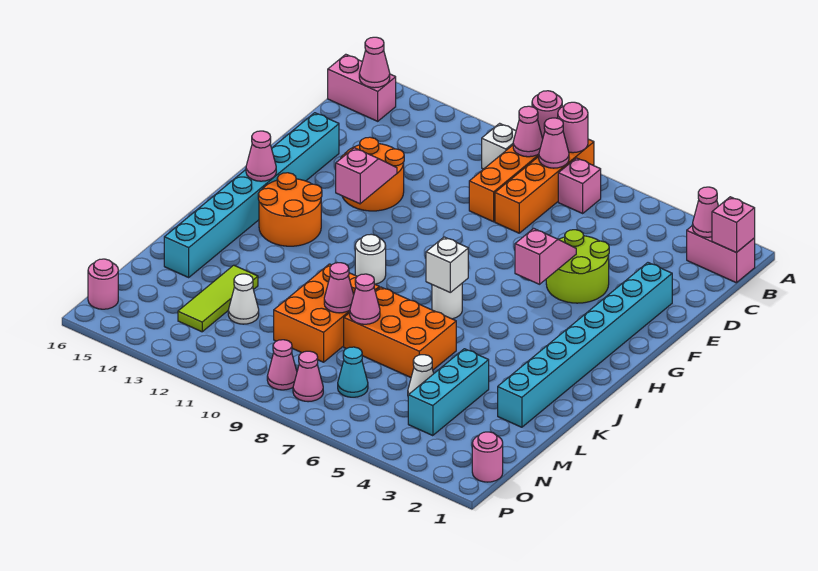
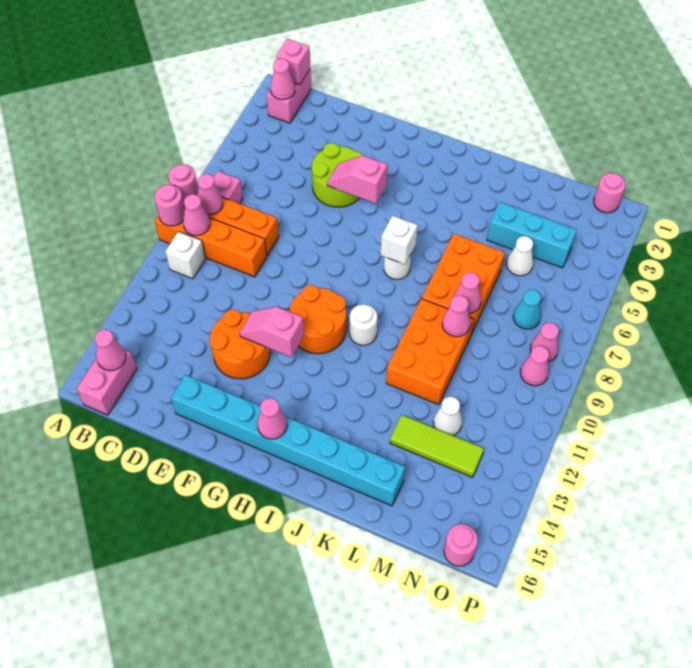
cyan 1x8 brick [498,263,672,427] -> none
orange 2x2 round brick [258,173,322,246] -> orange 2x2 round brick moved to [289,285,346,354]
orange 2x3 brick [274,264,379,362] -> orange 2x3 brick turned to [386,299,474,405]

